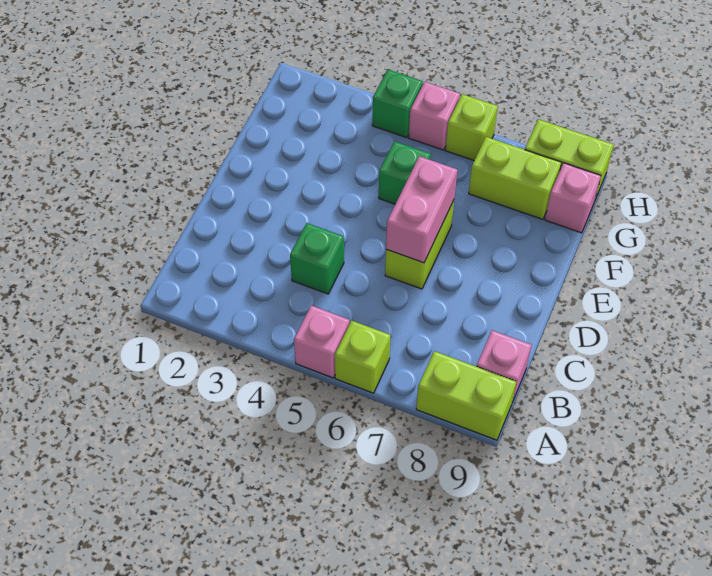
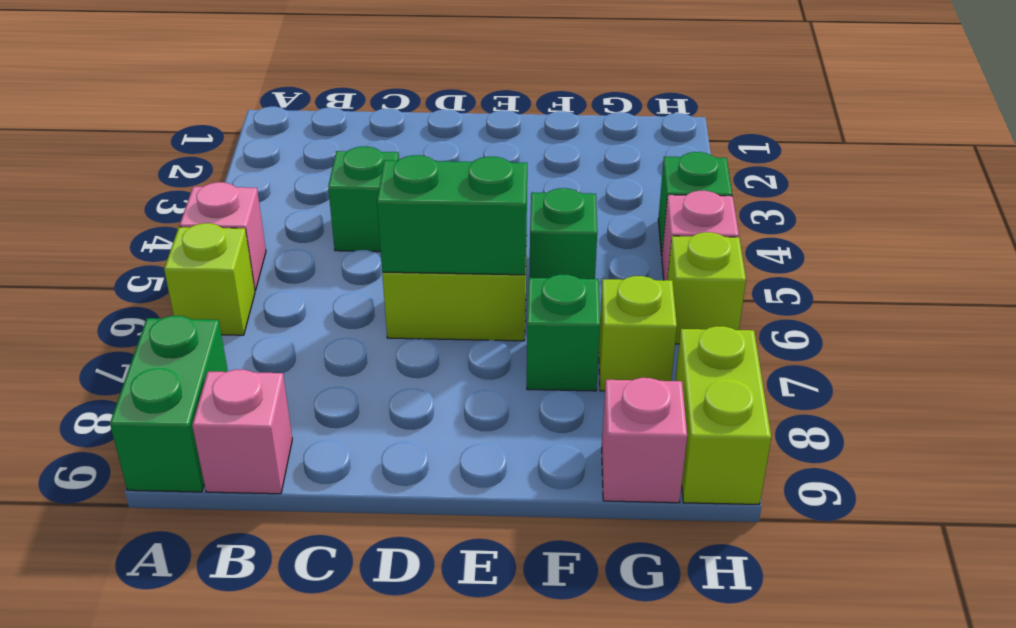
lime 1x2 brick [416,351,516,440] -> green 1x2 brick [110,316,228,492]
pink 1x2 brick [386,156,457,263] -> green 1x2 brick [377,155,527,275]
none -> green 1x1 brick [527,274,600,391]
lime 1x2 brick [469,137,561,219] -> lime 1x1 brick [599,276,677,391]

